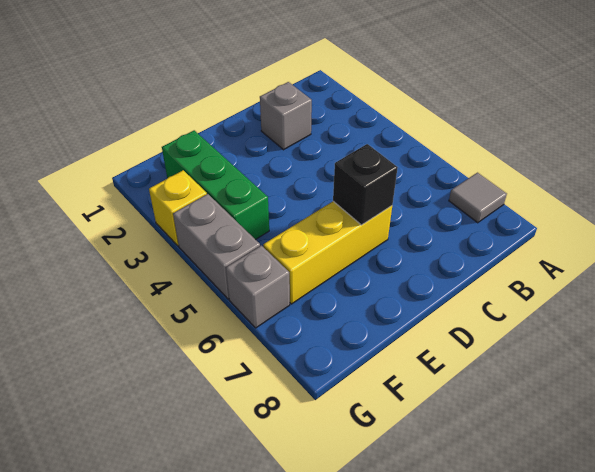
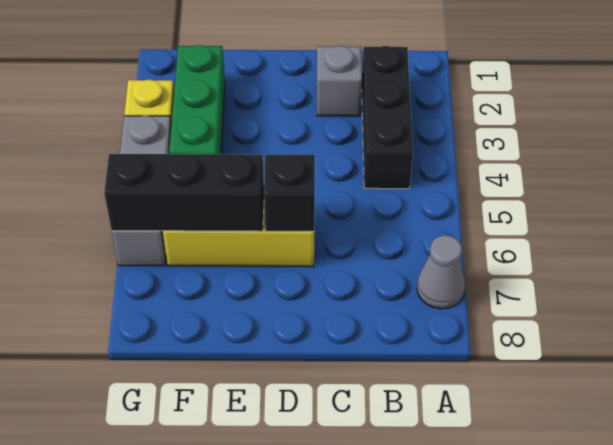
grey 1x1 tile [449,173,507,223] -> grey 1x1 cone [417,235,465,309]
none -> black 1x3 brick [362,46,413,189]
none -> black 1x3 brick [104,154,264,231]

